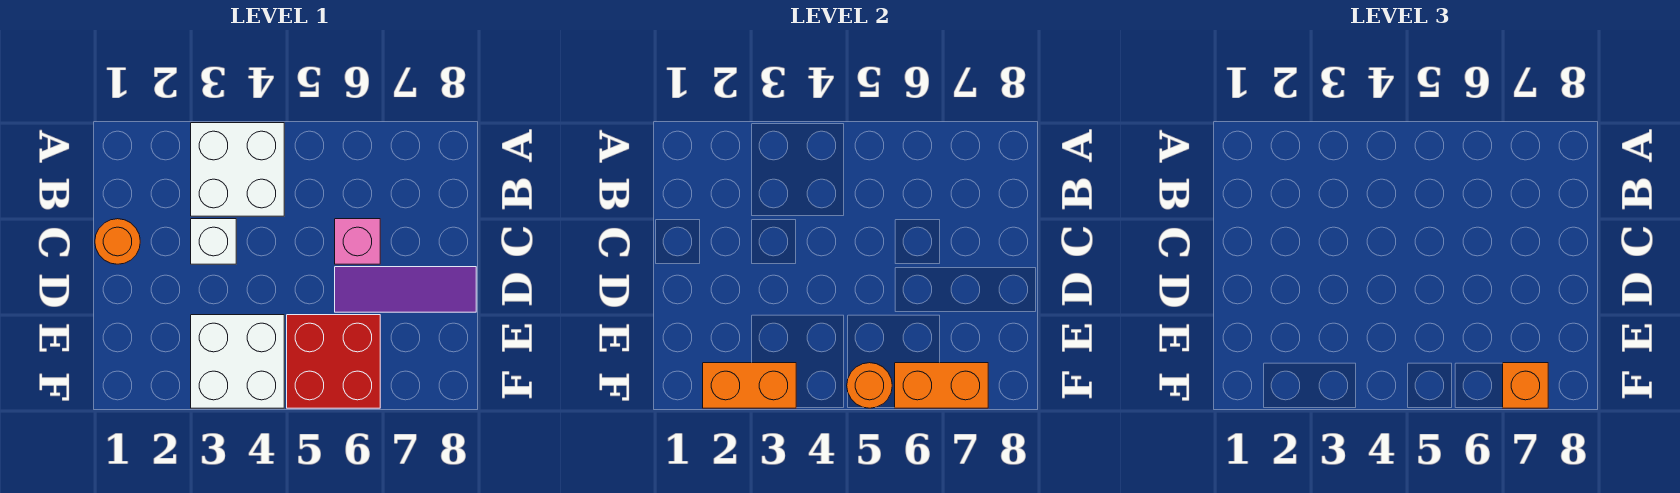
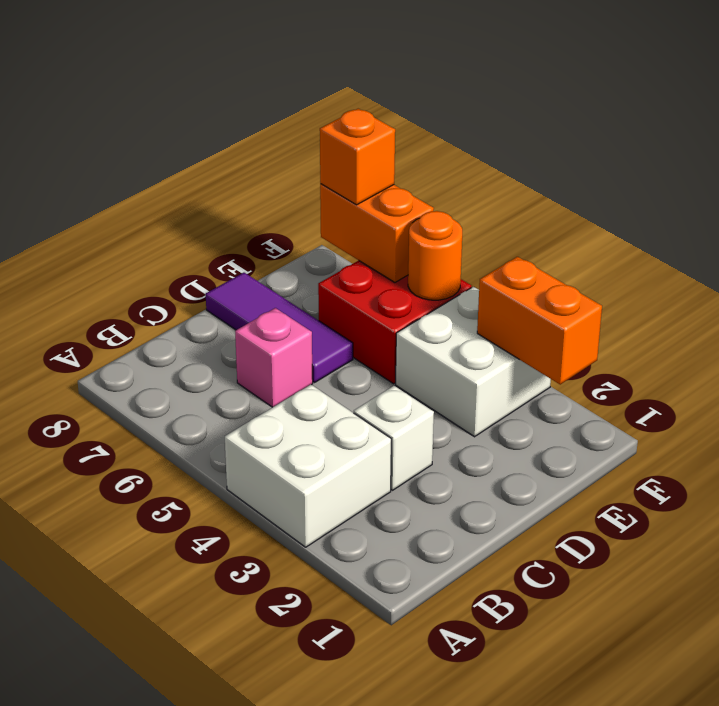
orange 1x1 round brick [95,219,140,264] -> none

